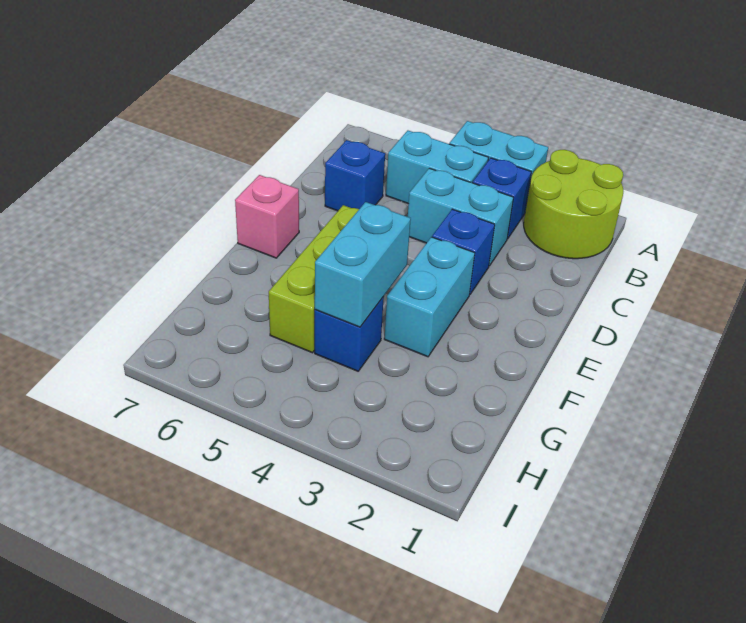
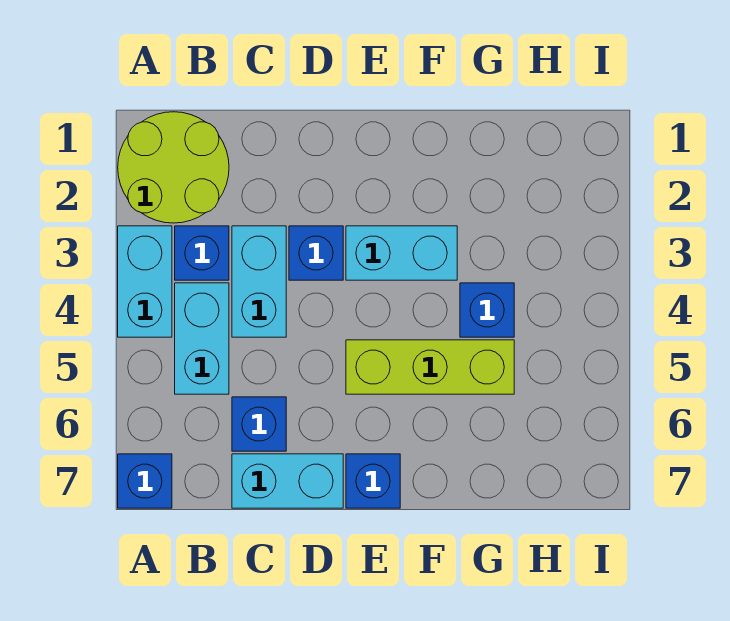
none -> blue 1x1 brick [118,454,172,508]
pink 1x1 brick [235,175,299,258] -> blue 1x1 brick [346,454,400,508]
cyan 1x2 brick [315,202,411,327] -> cyan 1x2 brick moved to [232,454,343,508]

